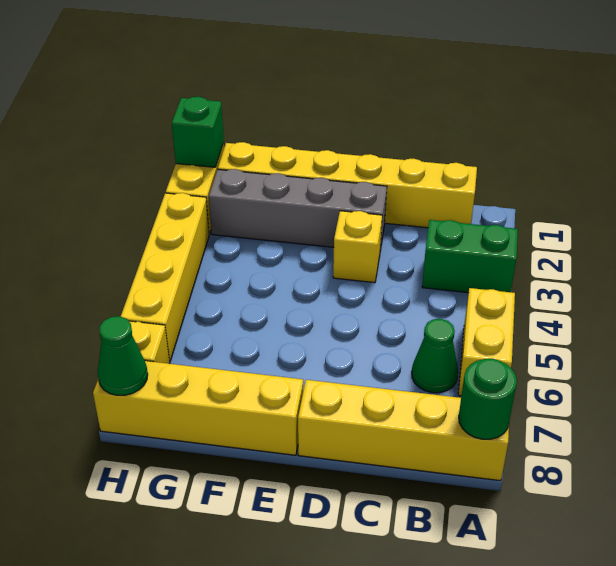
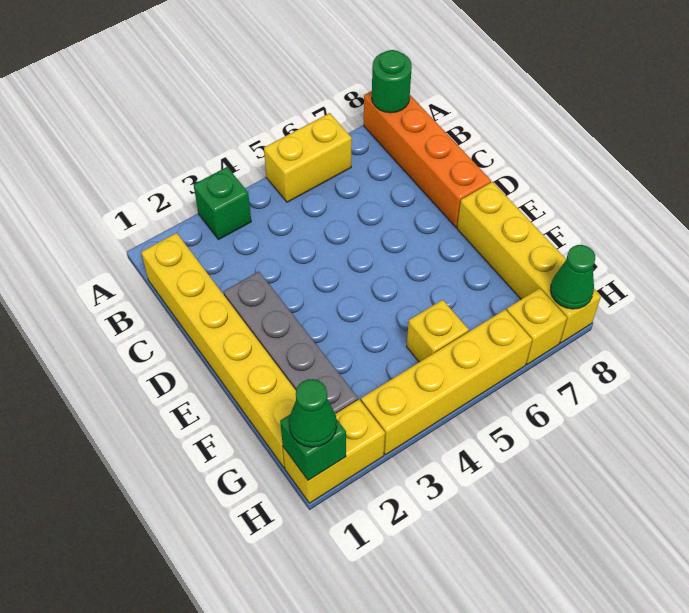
green 1x2 brick [422,220,518,293] -> green 1x1 brick [194,167,251,240]
yellow 1x4 brick [298,380,509,481] -> orange 1x4 brick [364,91,491,227]
green 1x1 cone [412,319,458,393] -> green 1x1 cone moved to [289,379,337,447]
yellow 1x1 brick [333,211,382,283] -> yellow 1x1 brick moved to [406,300,469,362]

